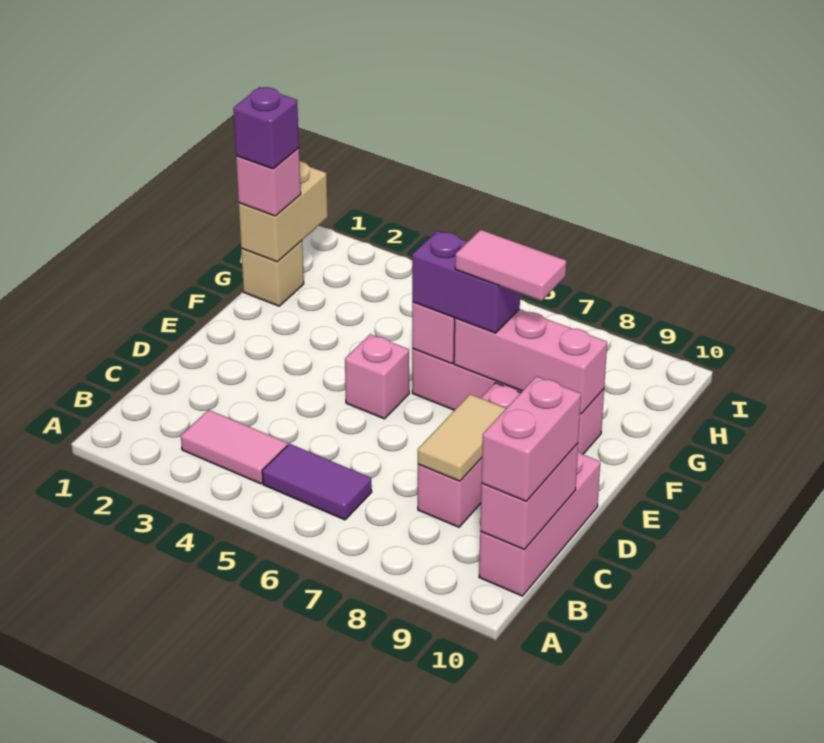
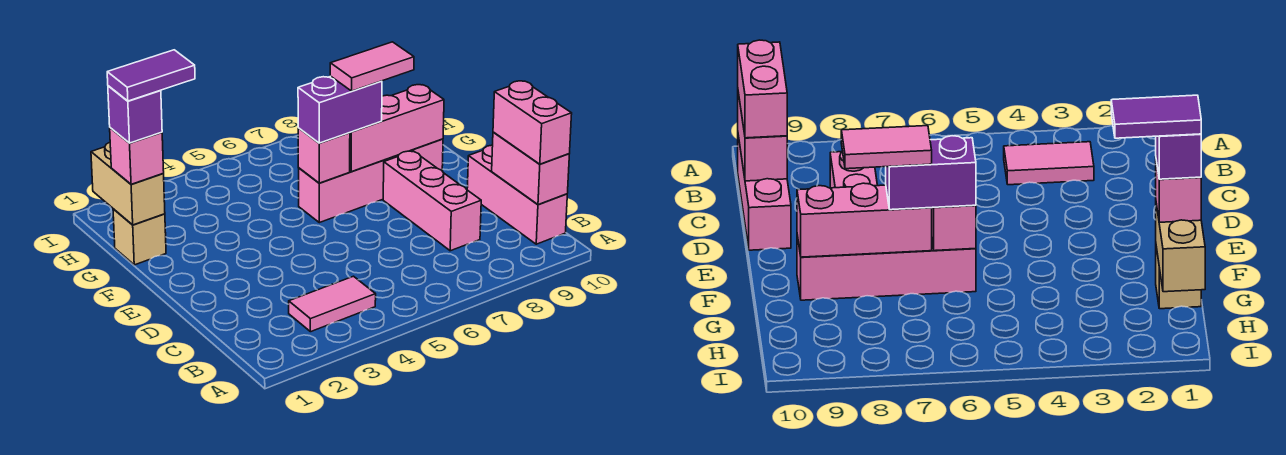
purple 1x2 tile [262,444,372,520] -> purple 1x2 tile moved to [107,50,195,101]
tan 1x2 tile [418,394,506,481] -> none
pink 1x1 brick [345,334,409,419] -> none

